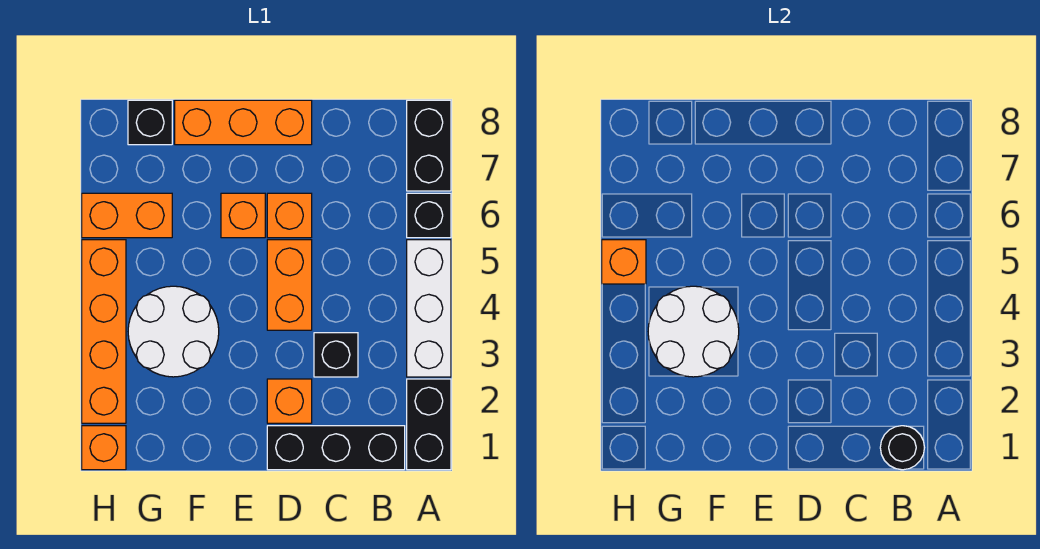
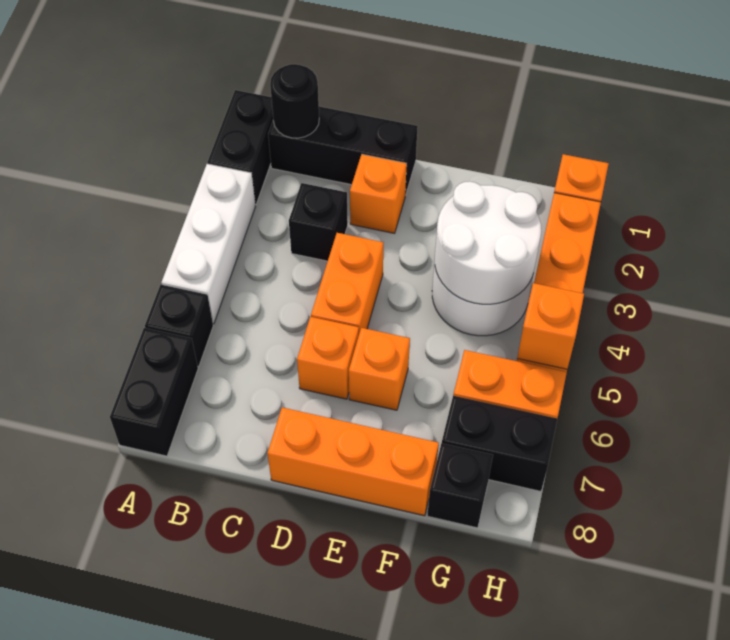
none -> black 1x2 brick [442,396,557,491]

